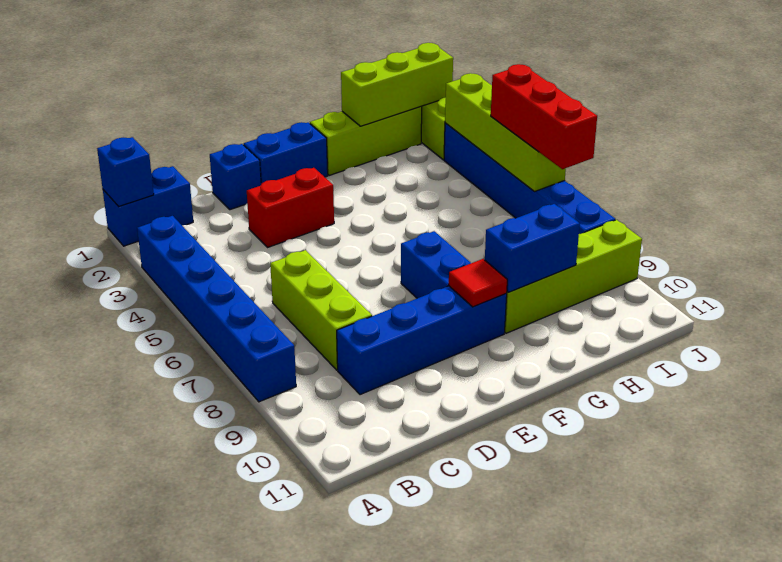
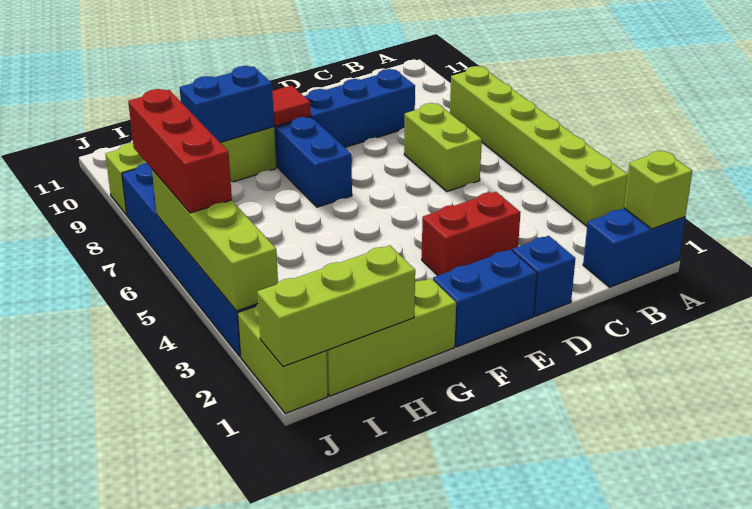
blue 1x1 brick [97,137,154,206] -> lime 1x1 brick [624,151,692,229]
blue 1x6 brick [137,216,296,402] -> lime 1x6 brick [450,66,628,226]
lime 1x3 brick [270,250,372,370] -> lime 1x2 brick [404,103,482,192]

